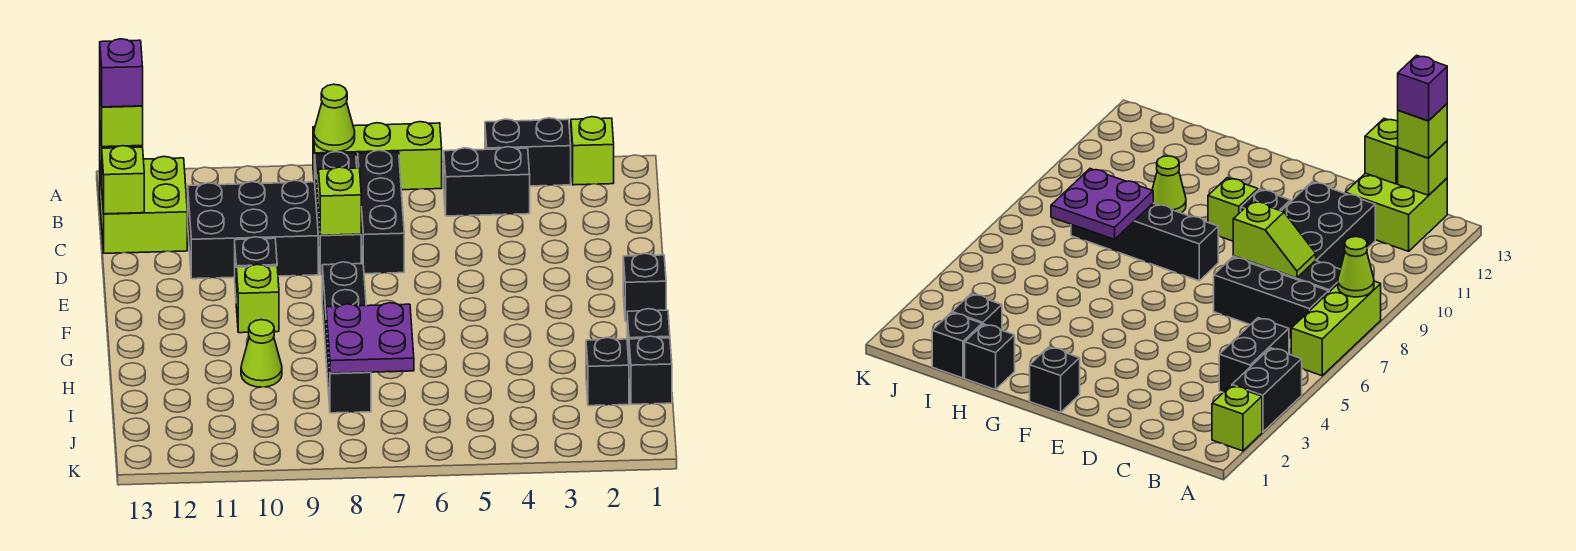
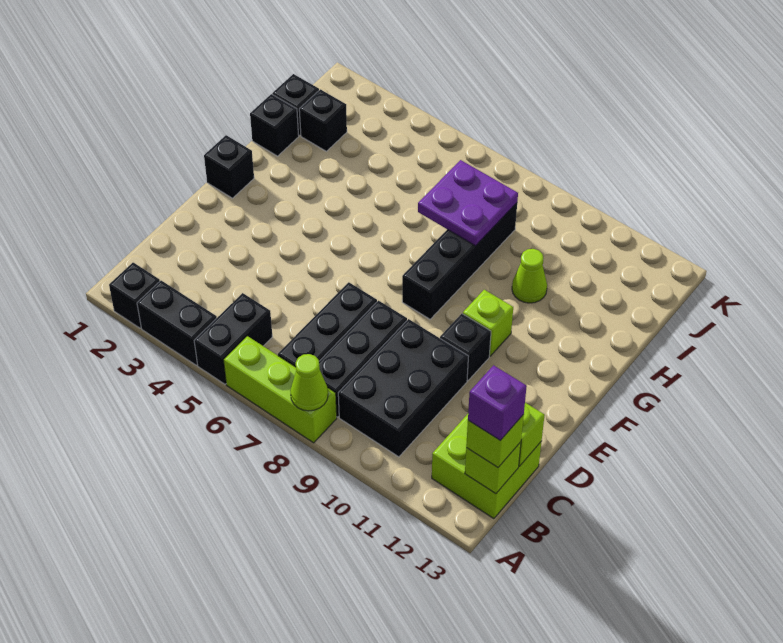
lime 1x1 brick [571,117,614,185] -> black 1x1 brick [109,263,160,328]
black 1x2 brick [444,147,530,216] -> black 1x2 brick turned to [194,293,272,384]
lime 1x2 slope [317,167,361,235] -> none
black 2x3 brick [188,180,318,279] -> black 2x3 brick turned to [338,319,468,457]

